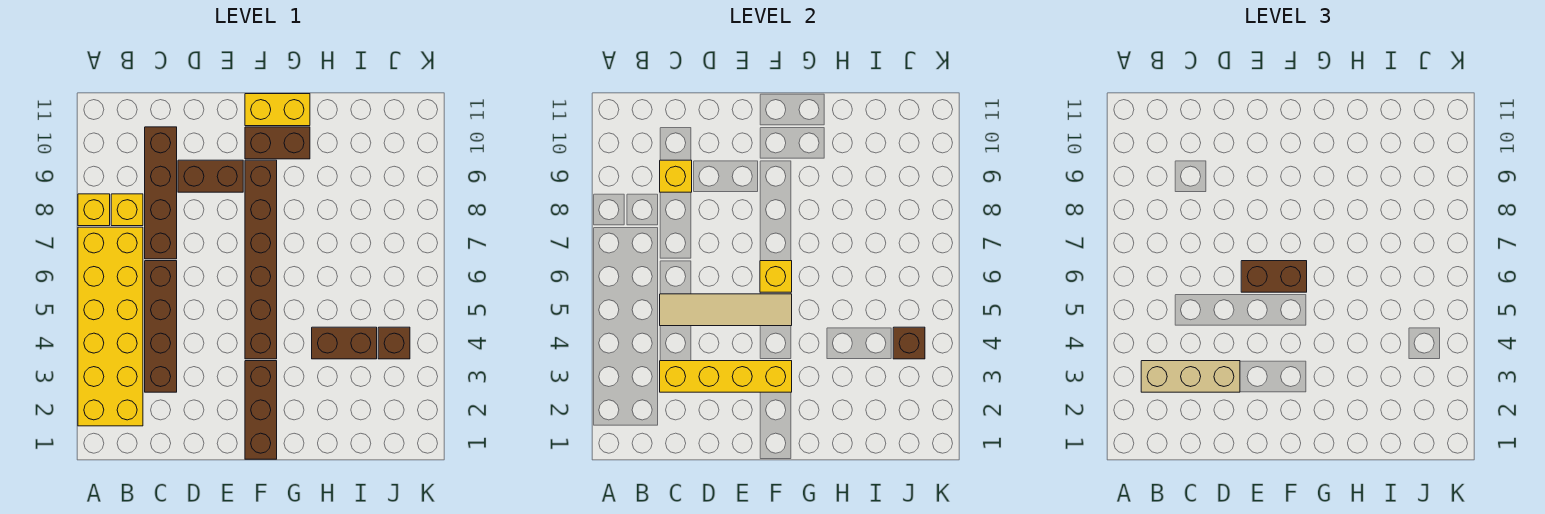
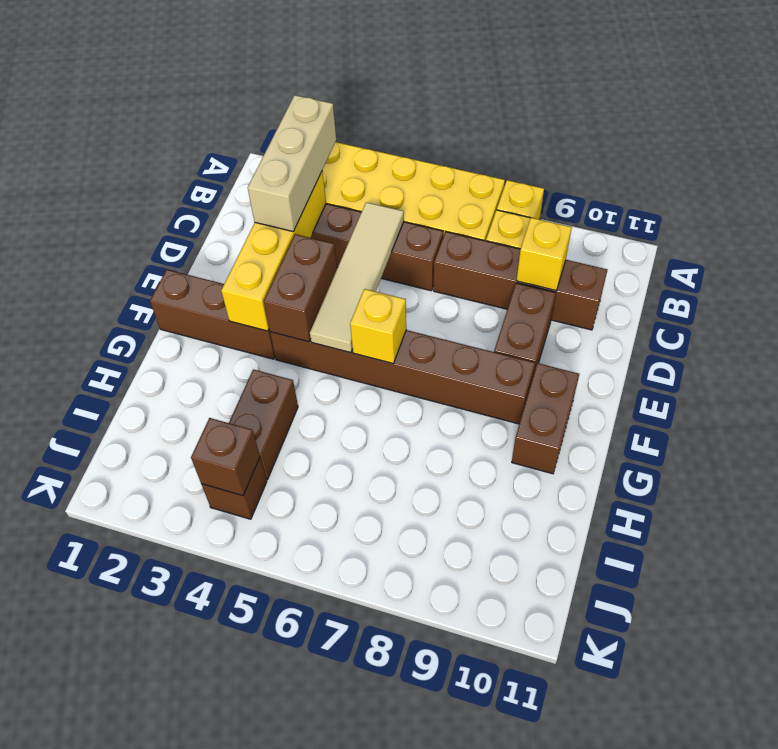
brown 1x2 brick [1241,261,1307,292] -> brown 1x2 brick moved to [264,234,337,342]
yellow 1x2 brick [245,94,310,126] -> none

